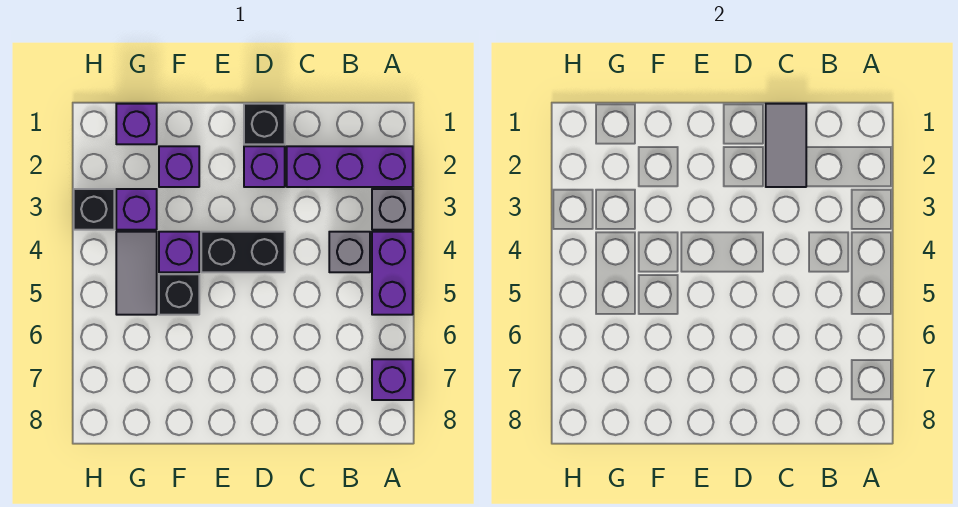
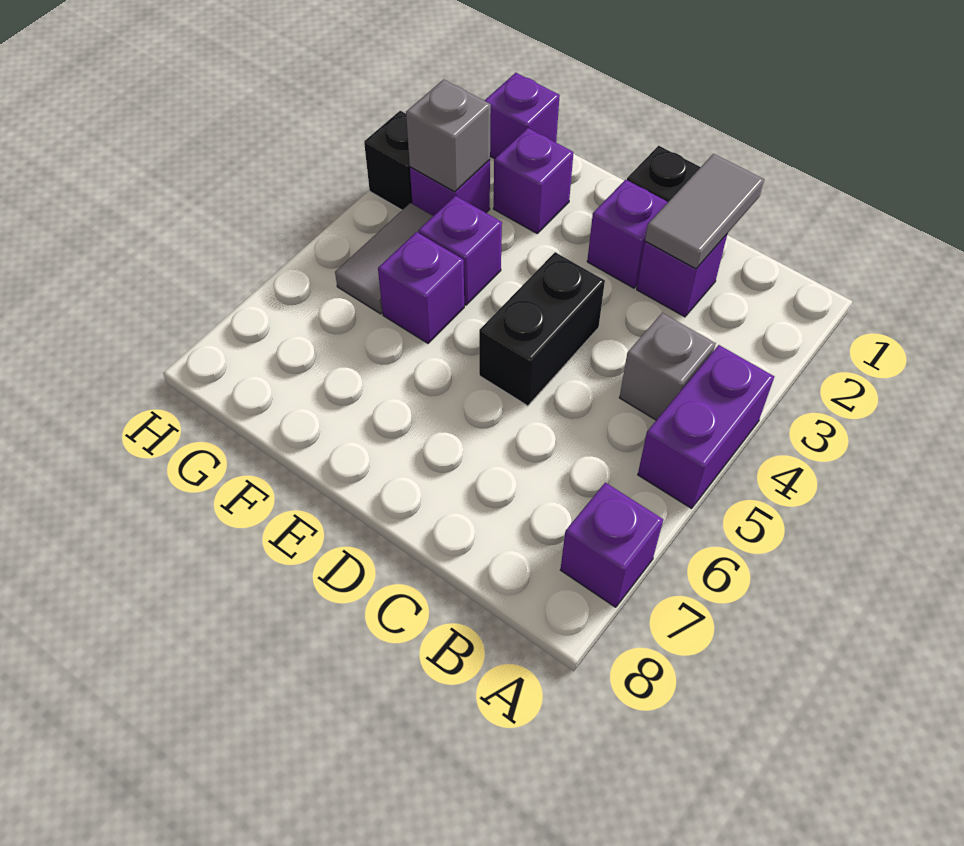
purple 1x3 brick [287,146,413,187] -> purple 1x1 brick [637,234,727,317]
grey 1x1 brick [372,189,413,230] -> grey 1x1 brick moved to [406,79,491,192]
black 1x2 brick [201,232,285,272] -> black 1x2 brick turned to [479,252,605,406]
black 1x1 brick [159,274,199,315] -> purple 1x1 brick [378,232,464,343]

